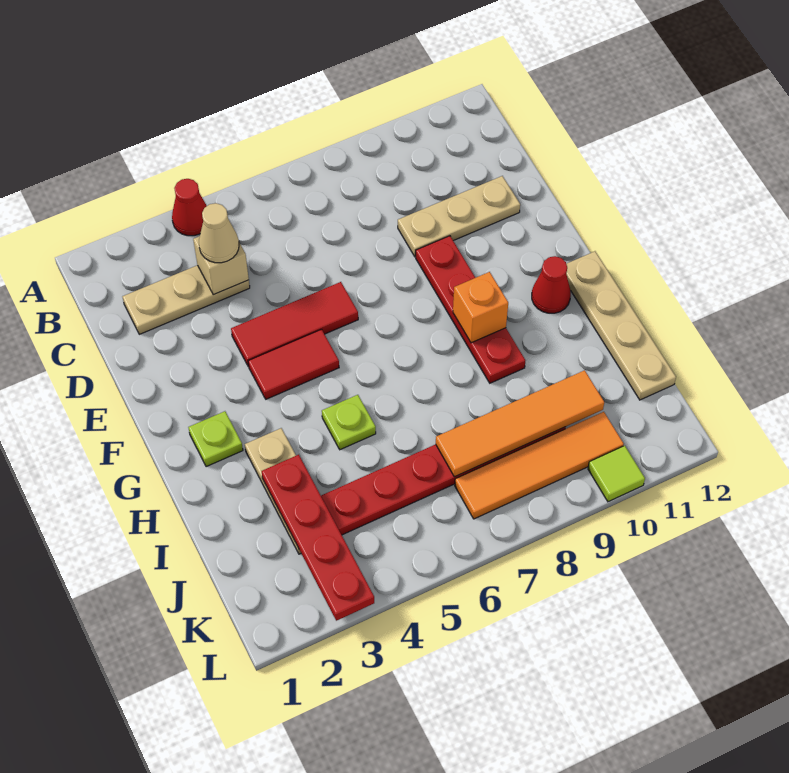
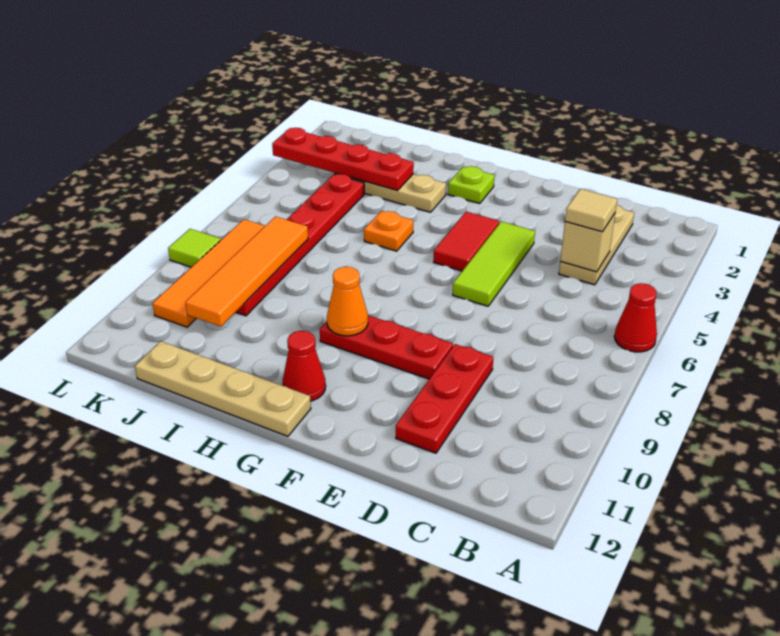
red 1x1 cone [172,179,207,236] -> red 1x1 cone moved to [614,283,657,352]
tan 1x1 cone [199,203,239,263] -> tan 1x1 tile [565,189,617,232]
tan 1x3 plate [398,176,520,257] -> red 1x3 plate [396,344,493,453]
red 1x3 tile [231,282,358,367] -> lime 1x3 tile [453,221,535,306]
red 1x4 plate [416,236,525,383] -> red 1x3 plate [320,315,453,379]
orange 1x1 brick [453,272,508,343] -> orange 1x1 cone [327,267,368,336]
lime 1x1 plate [322,395,376,450] -> orange 1x1 plate [364,211,413,251]
lime 1x1 tile [588,446,645,502] -> lime 1x1 tile moved to [168,229,221,267]

